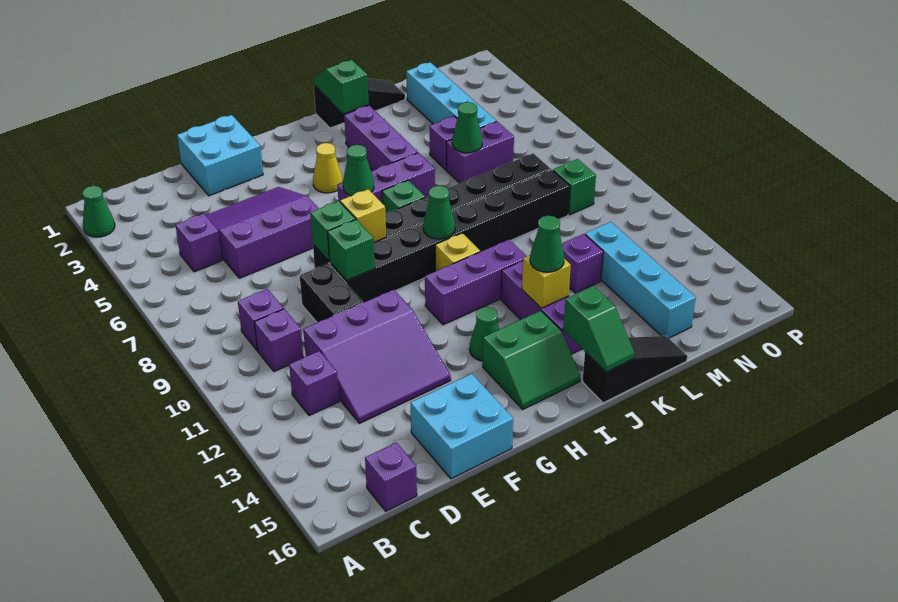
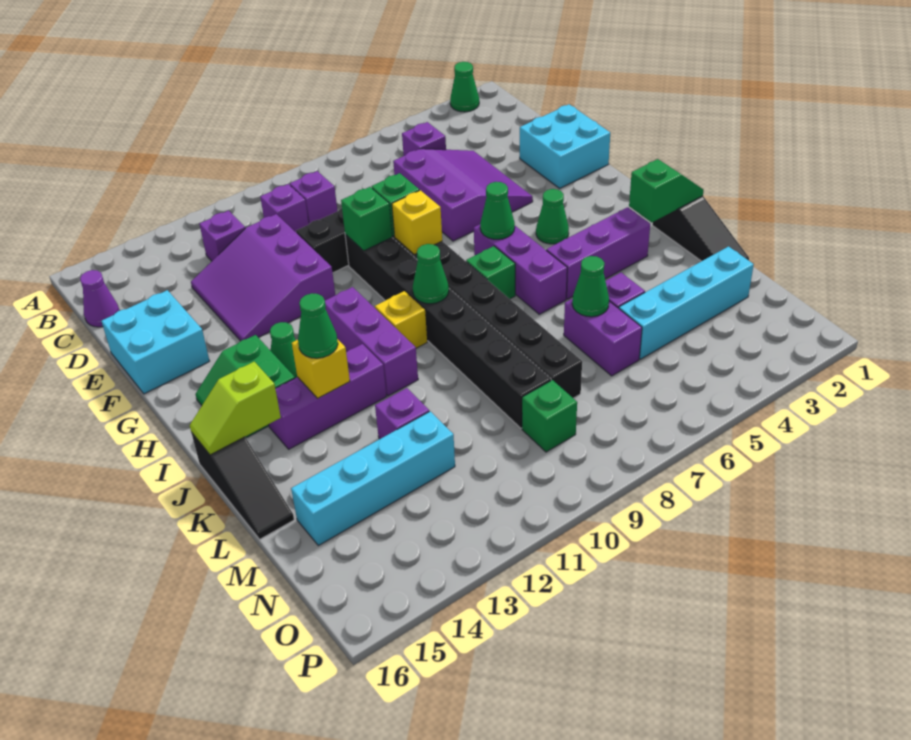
purple 1x1 brick [365,442,417,511] -> purple 1x1 cone [80,270,119,327]
yellow 1x1 cone [313,143,343,193] -> green 1x1 cone [536,189,569,244]
green 1x2 slope [563,286,635,372] -> lime 1x2 slope [190,362,281,455]

